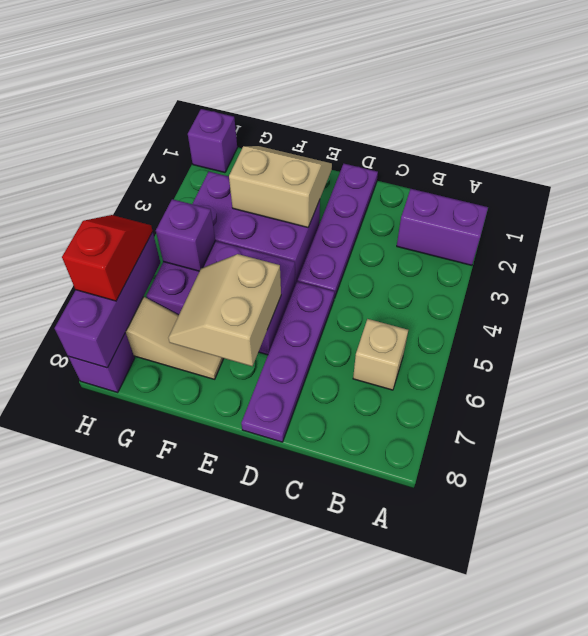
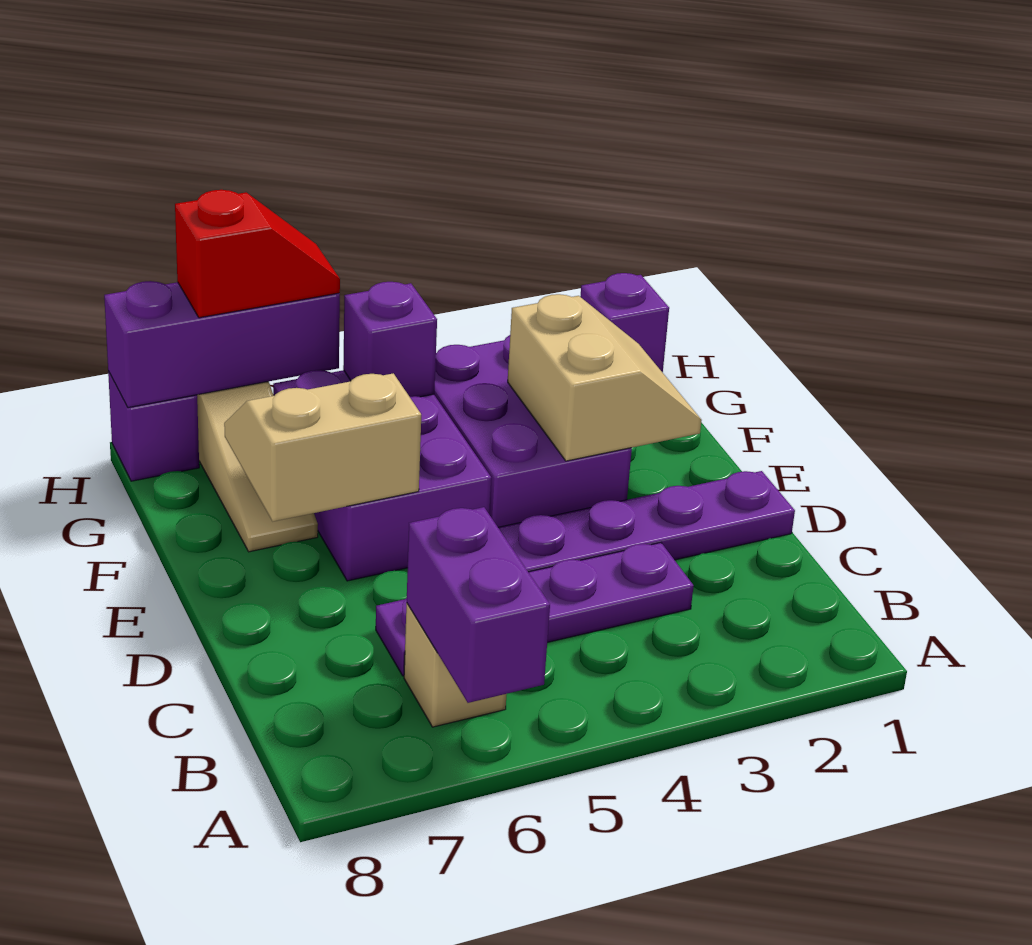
purple 1x2 brick [397,189,488,265] -> purple 1x2 brick moved to [407,507,550,703]
purple 1x4 plate [241,281,334,442] -> purple 1x4 plate moved to [376,543,694,676]

